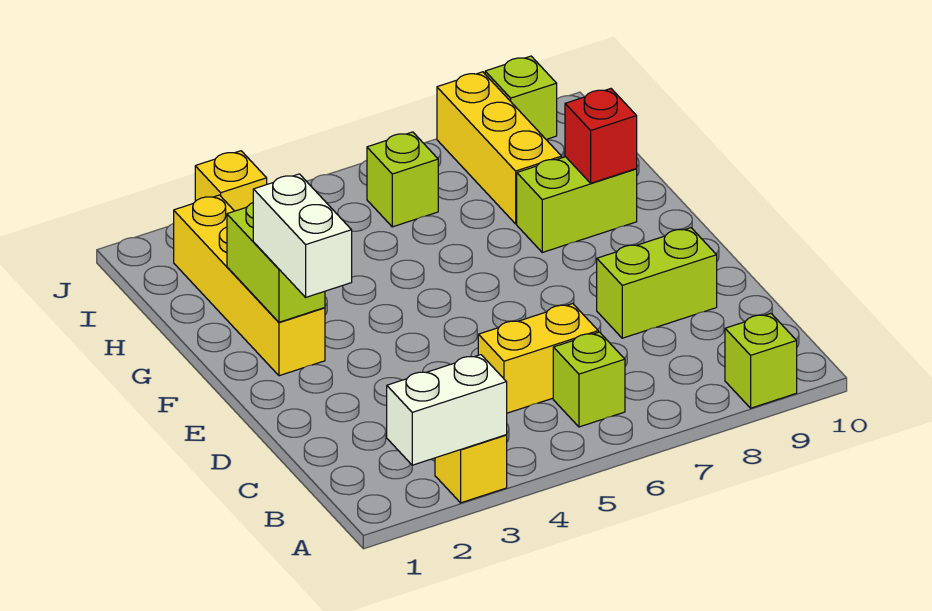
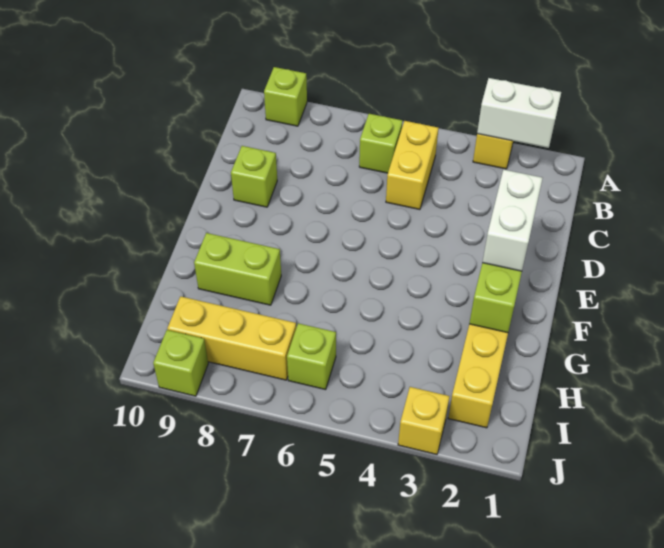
yellow 1x2 brick [478,304,598,413] -> yellow 1x2 brick turned to [386,121,438,210]
lime 1x2 brick [597,228,717,338] -> lime 1x1 brick [231,146,277,207]
red 1x1 brick [565,89,637,183] -> none
yellow 1x3 brick [437,72,562,224] -> yellow 1x3 brick turned to [167,296,296,380]

